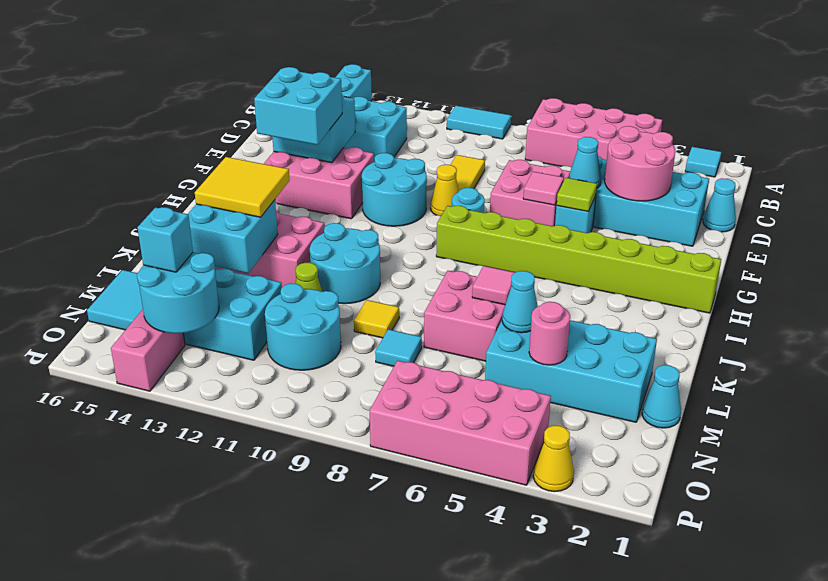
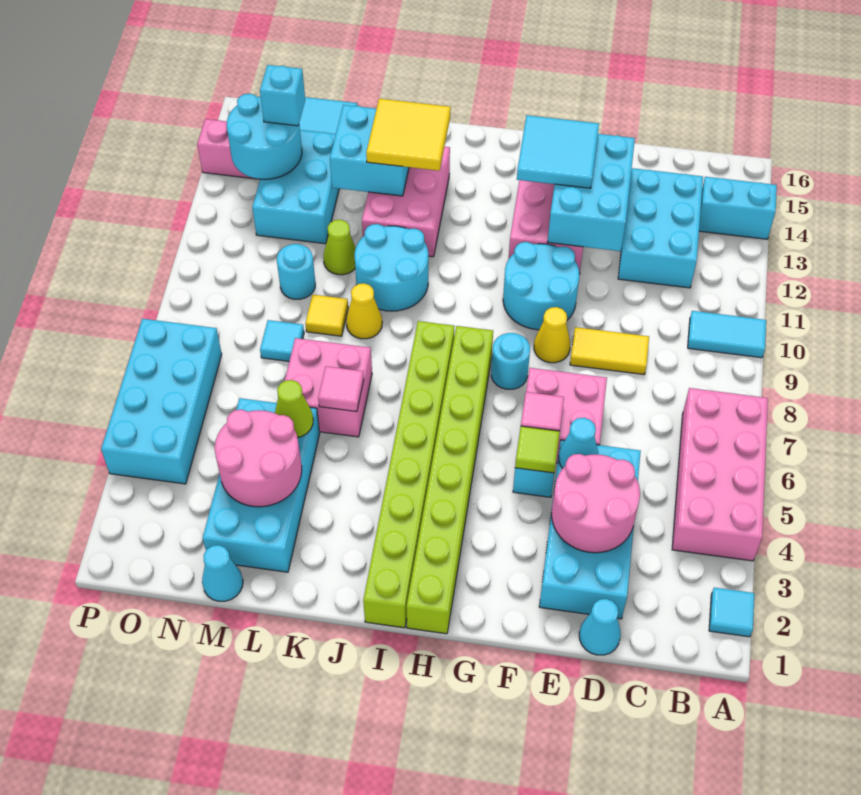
cyan 1x2 tile [447,106,511,139] -> cyan 1x2 tile turned to [688,311,766,358]
cyan 2x2 brick [272,95,355,163] -> cyan 2x3 brick [547,134,635,251]
cyan 2x2 brick [254,67,342,145] -> cyan 2x2 tile [517,115,599,188]
none -> lime 1x8 brick [363,321,454,628]
cyan 1x1 cone [502,271,538,333] -> lime 1x1 cone [275,380,313,438]
pink 1x1 round brick [529,302,570,365] -> pink 2x2 round brick [215,410,302,507]
cyan 2x2 round brick [265,283,341,370] -> cyan 1x1 round brick [277,244,315,299]
pink 2x4 brick [370,361,551,485] -> cyan 2x4 brick [101,319,222,484]
yellow 1x1 cone [533,426,574,492] -> yellow 1x1 cone moved to [346,283,382,339]

